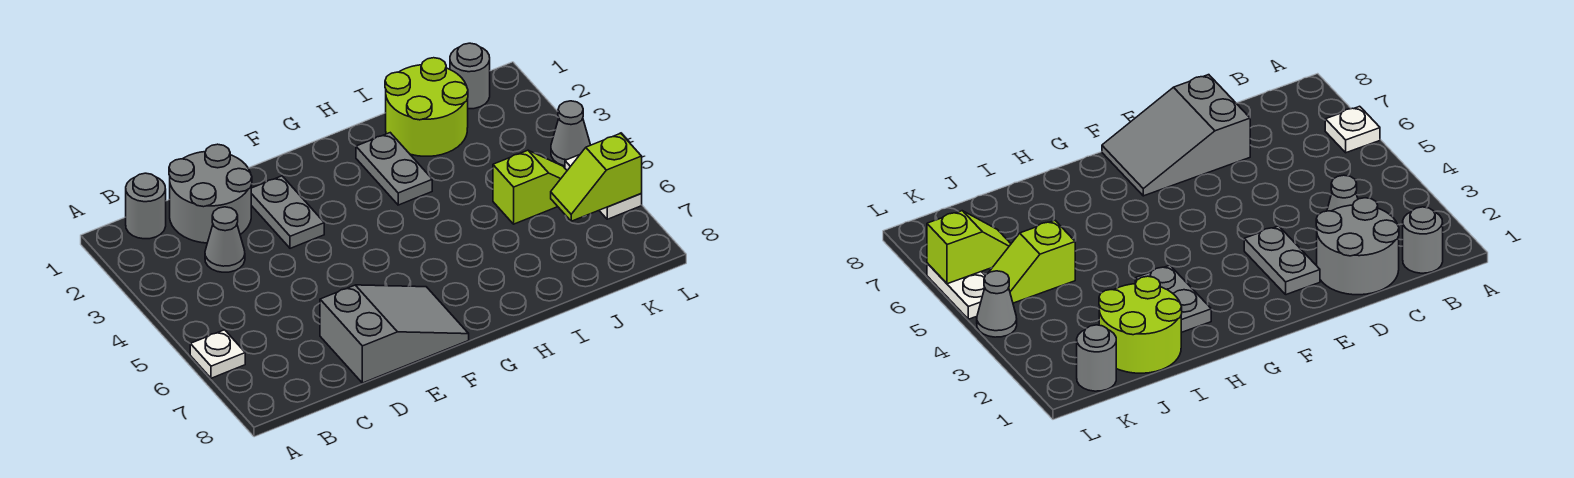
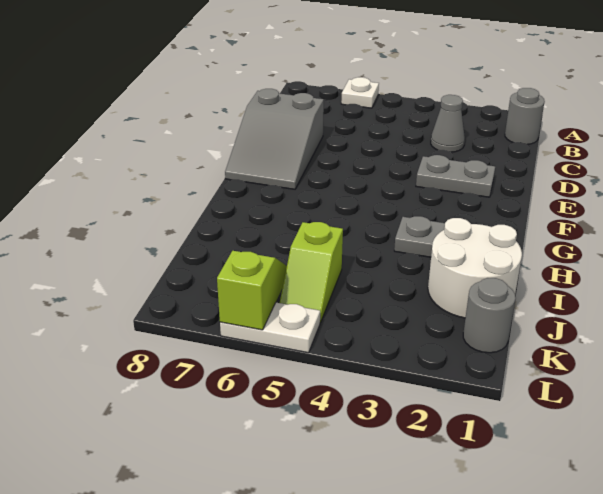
grey 2x2 round brick [169,144,252,243] -> none
lime 2x2 round brick [385,58,468,156] -> white 2x2 round brick [428,218,522,318]
grey 1x1 cone [551,101,590,166] -> none

